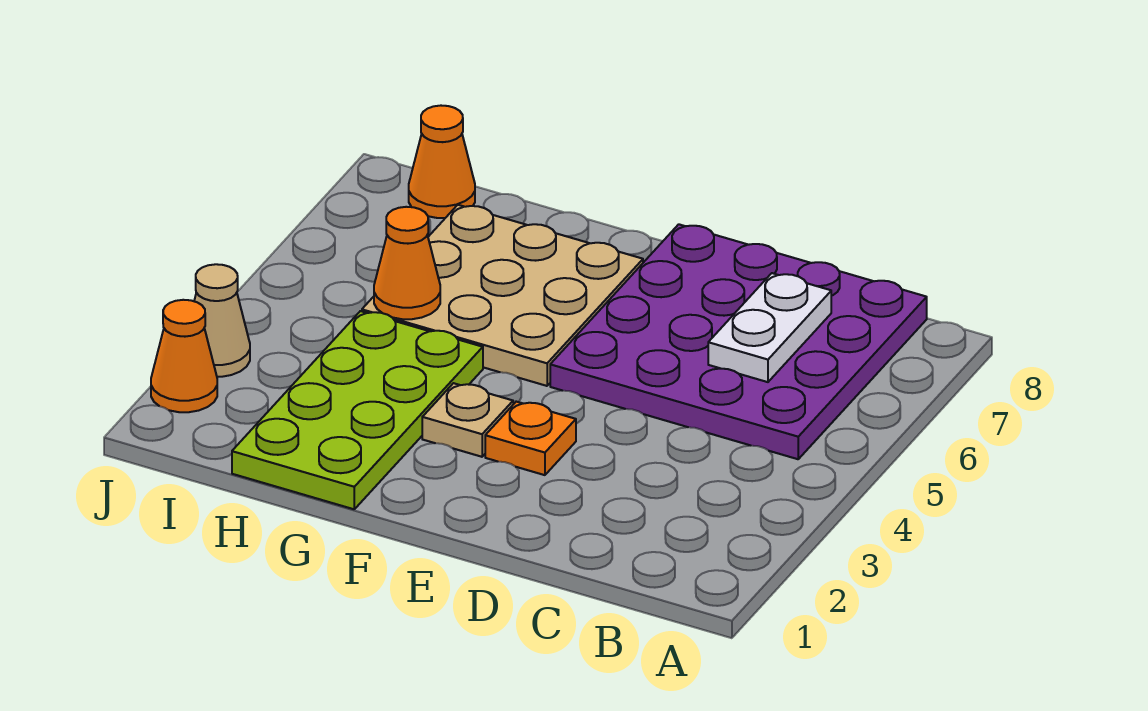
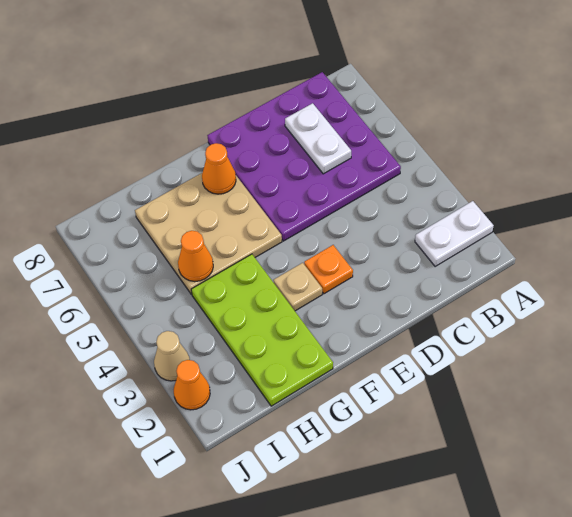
none -> white 1x2 plate [415,201,494,267]
orange 1x1 cone [409,106,475,218] -> orange 1x1 cone moved to [202,143,236,194]

